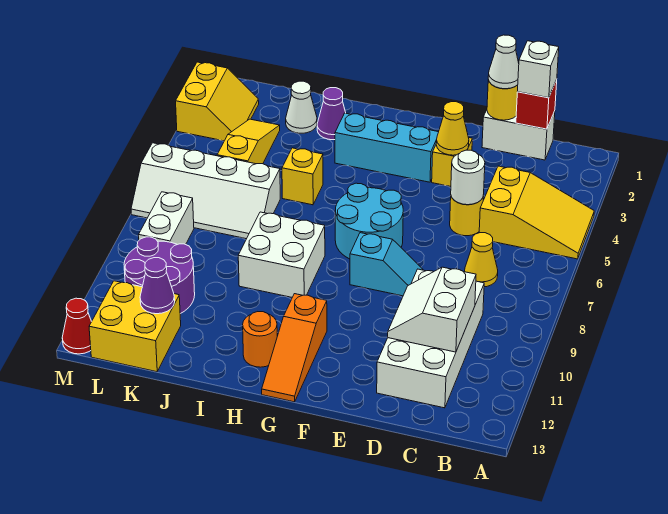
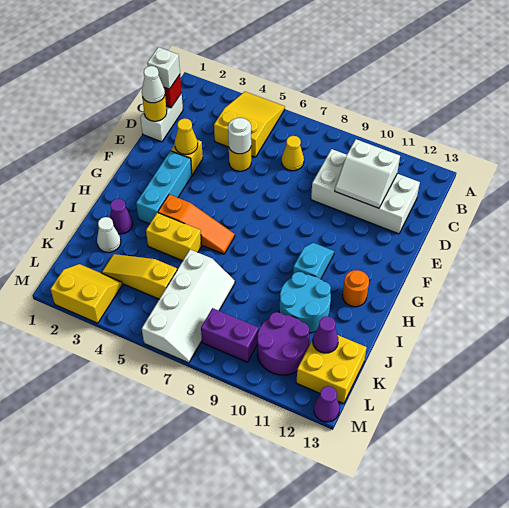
cyan 1x2 slope [350,233,423,296] -> cyan 1x2 slope moved to [293,243,334,279]
cyan 2x2 round brick [335,183,403,259] -> cyan 2x2 round brick moved to [279,272,331,333]
orange 1x3 slope [262,294,327,402] -> orange 1x3 slope moved to [158,194,235,254]
white 2x2 brick [238,212,325,297] -> none
yellow 1x1 brick [282,148,323,205] -> yellow 1x2 brick [146,213,202,261]
white 1x2 brick [139,192,194,245] -> purple 1x2 brick [201,308,258,362]
red 1x1 cone [62,298,92,354] -> purple 1x1 cone [314,386,340,422]

